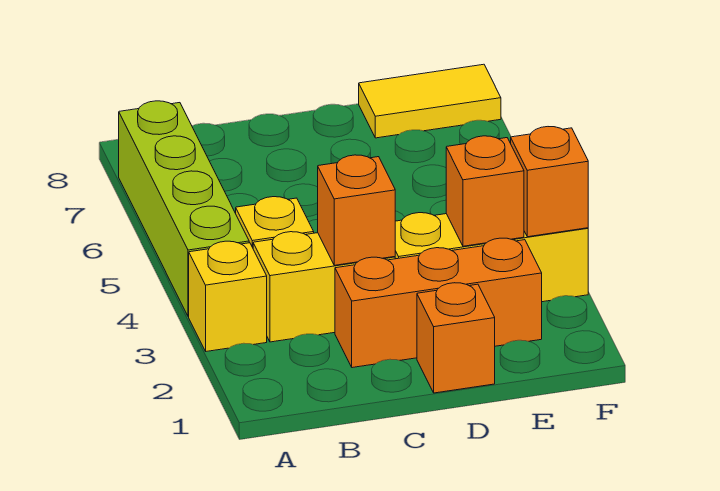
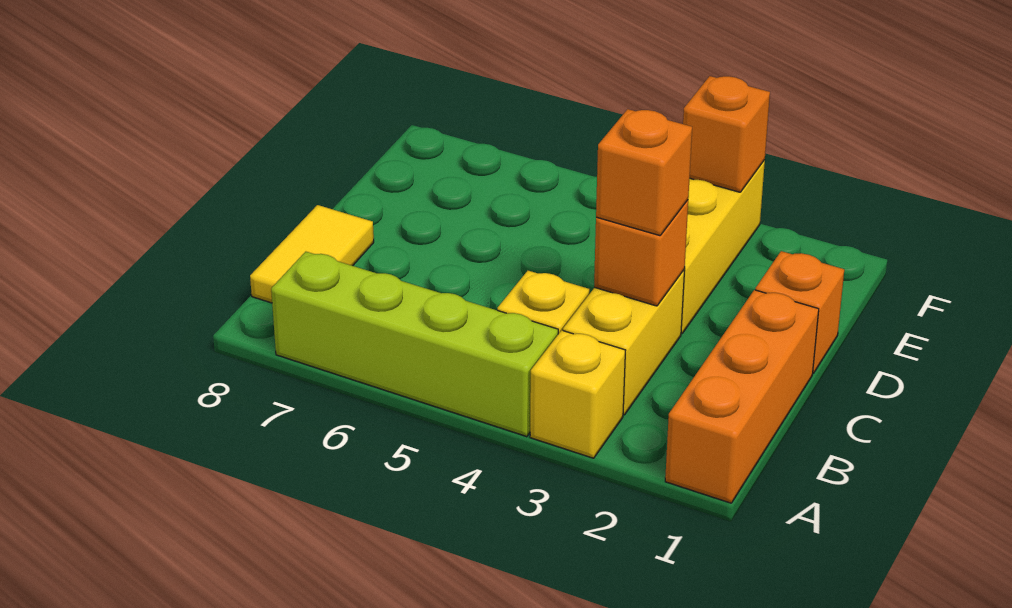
orange 1x3 brick [335,238,542,368] -> orange 1x3 brick moved to [665,290,819,503]
orange 1x1 brick [446,136,524,246] -> orange 1x1 brick moved to [596,109,692,236]
yellow 1x2 tile [359,64,501,138] -> yellow 1x2 tile moved to [250,205,374,303]

